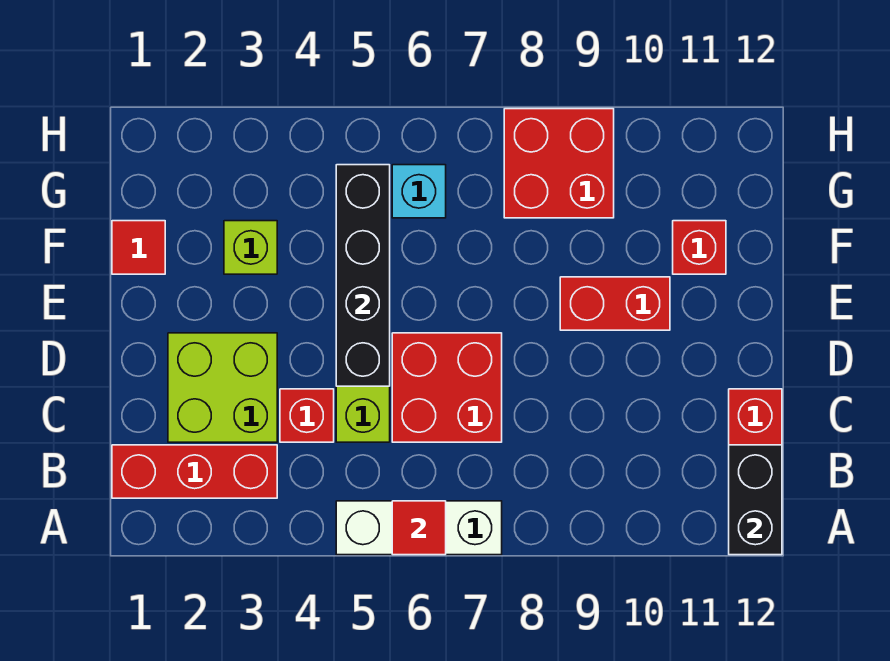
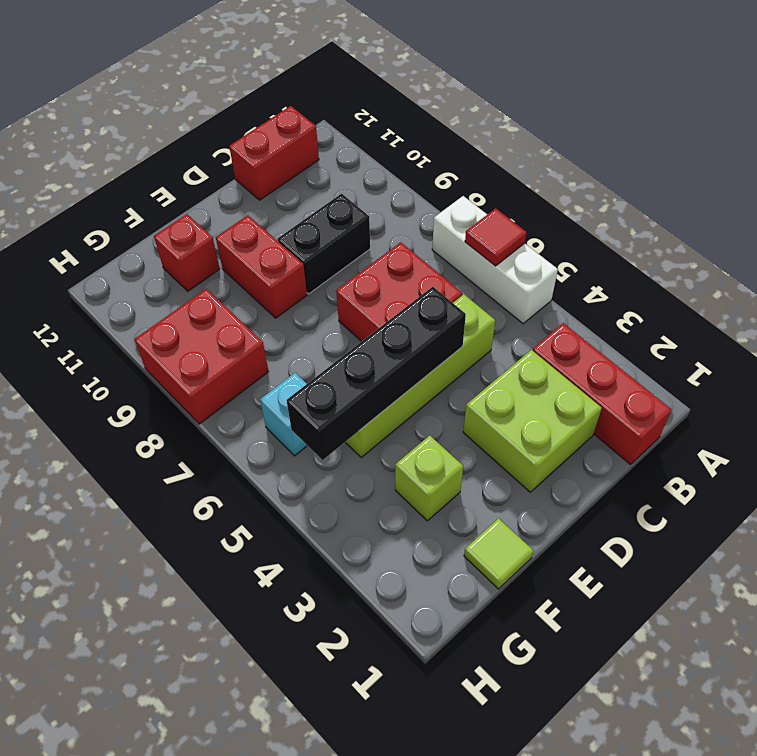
black 1x2 brick [729,445,782,555] -> black 1x2 brick moved to [278,194,370,294]
red 1x1 brick [280,389,334,442] -> none
red 1x1 tile [112,221,165,274] -> lime 1x1 tile [464,518,534,589]

